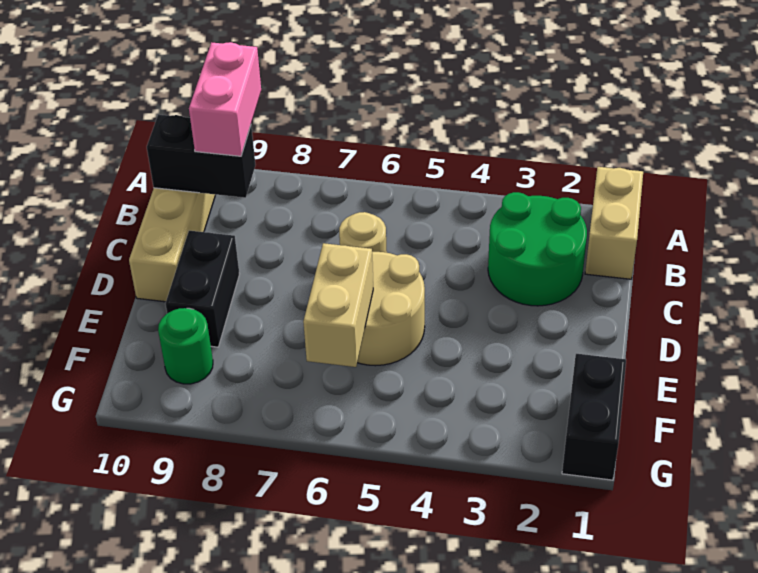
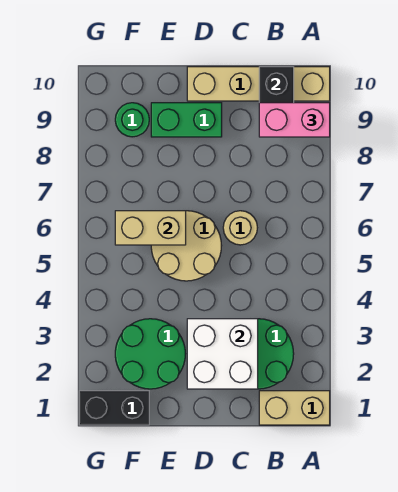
none -> white 2x2 brick [187,319,258,389]
black 1x2 brick [166,231,239,347] -> green 1x2 brick [151,103,222,137]
none -> green 2x2 round brick [115,319,185,389]

